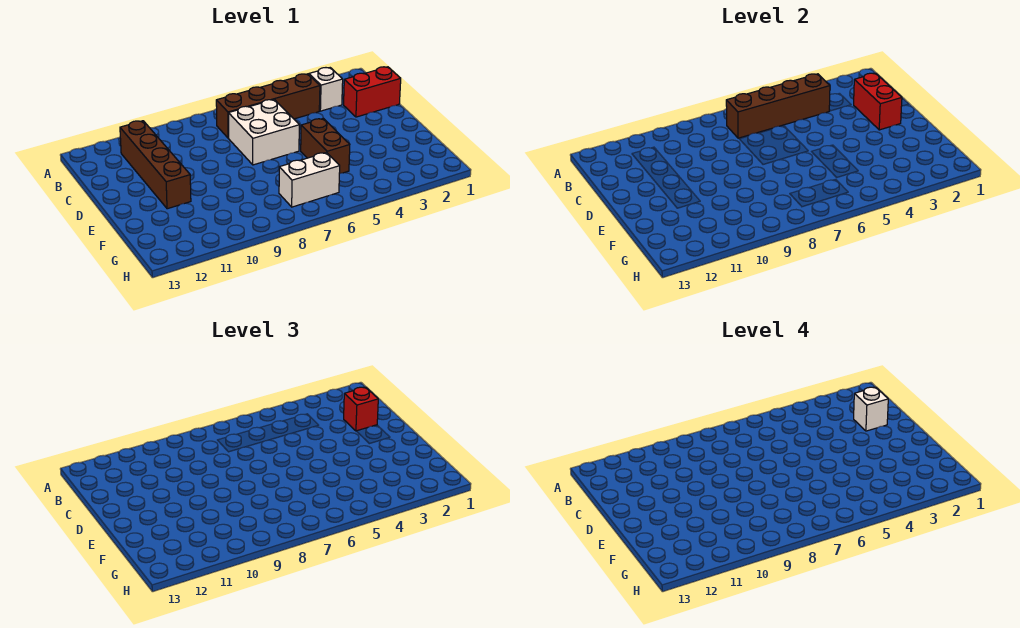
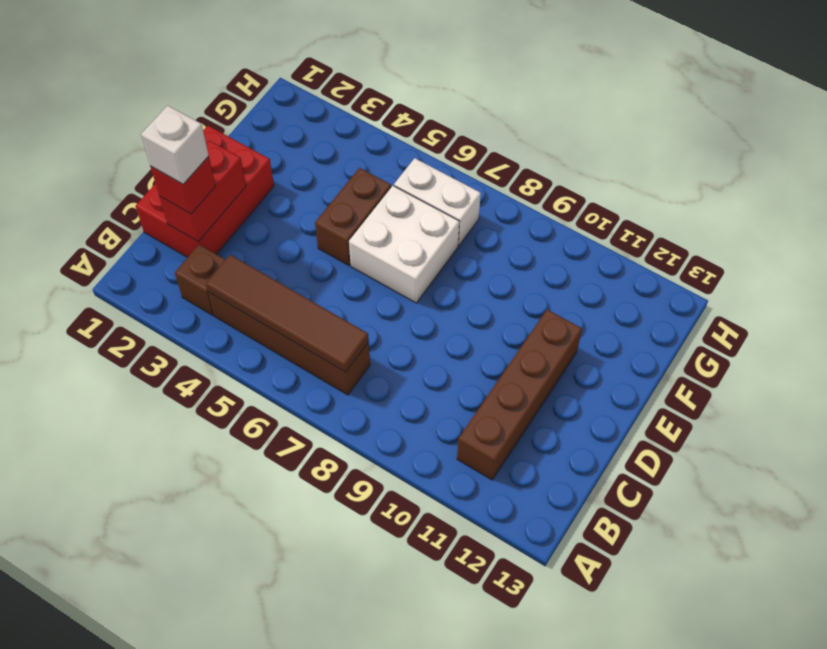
white 1x1 brick [309,68,343,111] -> brown 1x1 brick [175,245,225,315]
brown 1x4 brick [726,74,830,138] -> brown 1x4 tile [206,255,369,372]
red 1x2 brick [344,67,401,117] -> red 2x3 brick [136,126,274,257]
white 2x2 brick [228,100,299,165] -> white 2x2 brick moved to [349,186,459,303]

